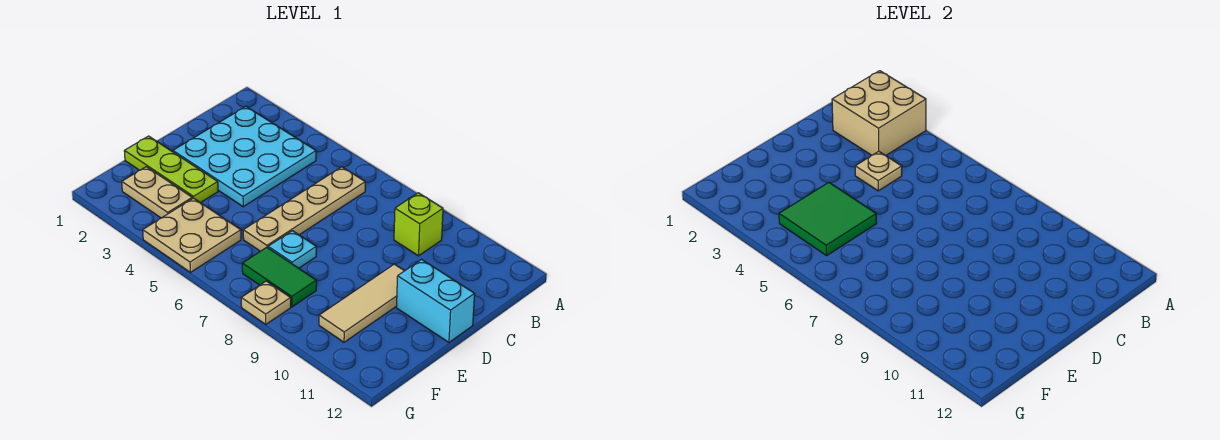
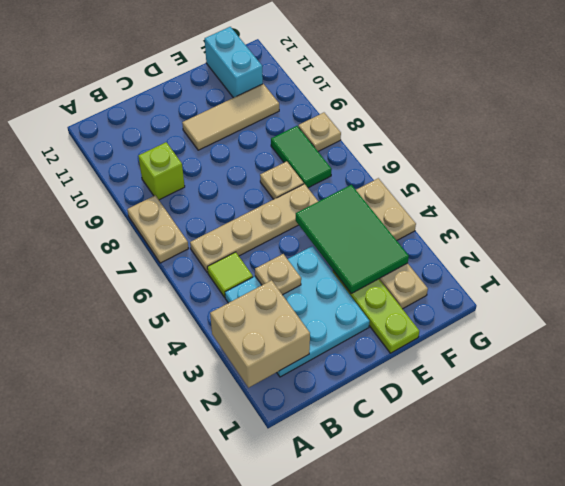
none -> tan 1x2 plate [127,195,189,263]
none -> lime 1x1 tile [207,252,253,297]
cyan 1x2 brick [397,259,475,342] -> cyan 1x2 brick moved to [205,27,263,98]
green 2x2 tile [779,183,877,256] -> green 2x3 tile [296,185,409,293]
cyan 1x1 plate [268,231,316,268] -> tan 1x1 plate [260,161,304,199]

